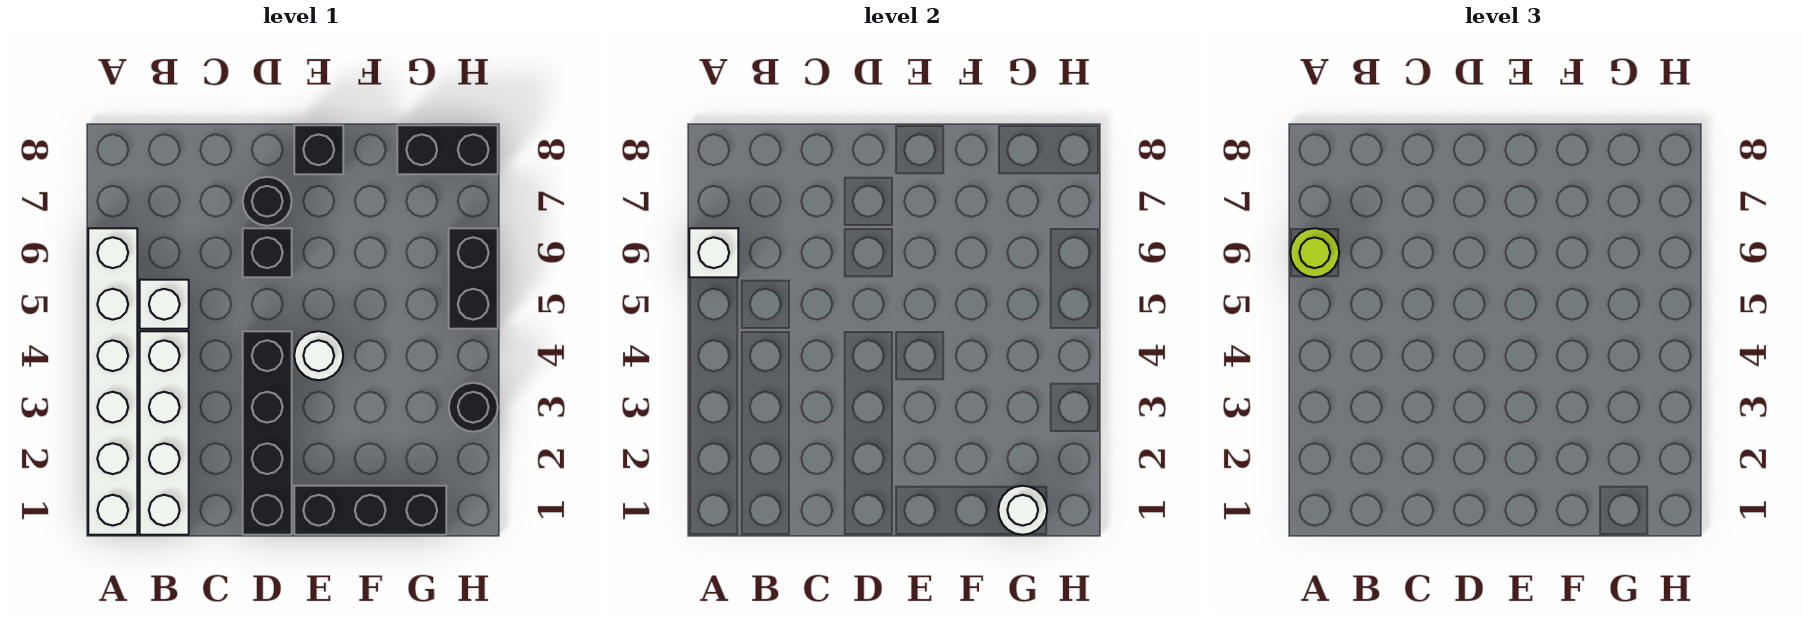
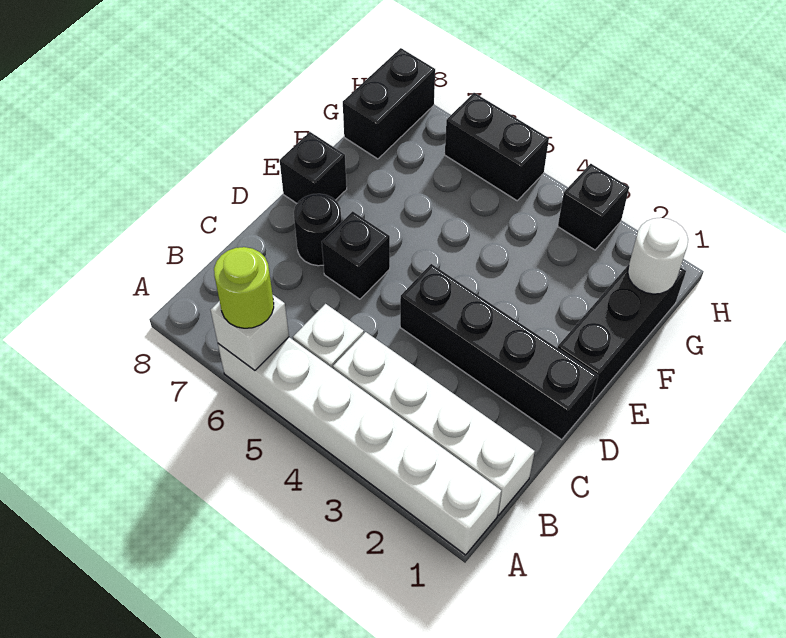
white 1x1 round brick [294,331,343,380] -> none
black 1x1 round brick [449,383,498,432] -> black 1x1 brick [558,164,629,250]

